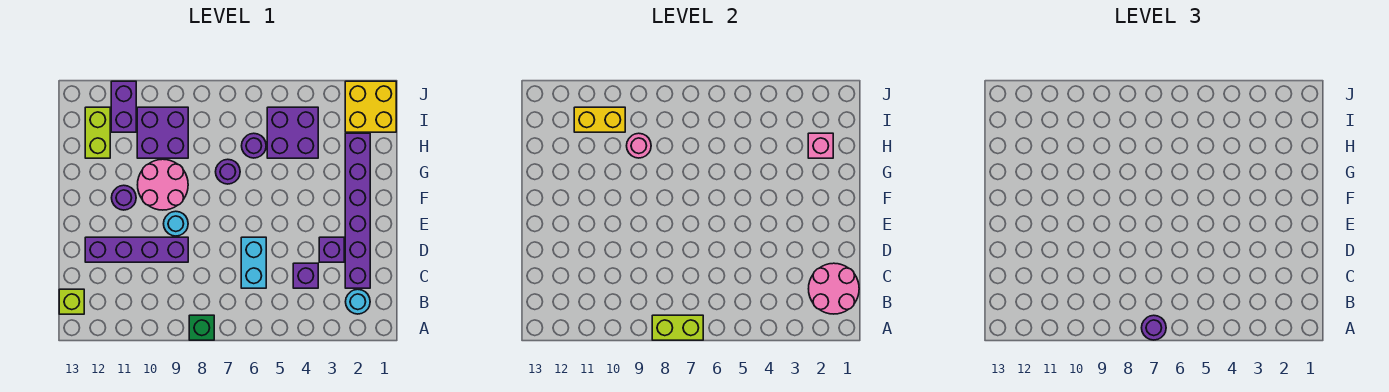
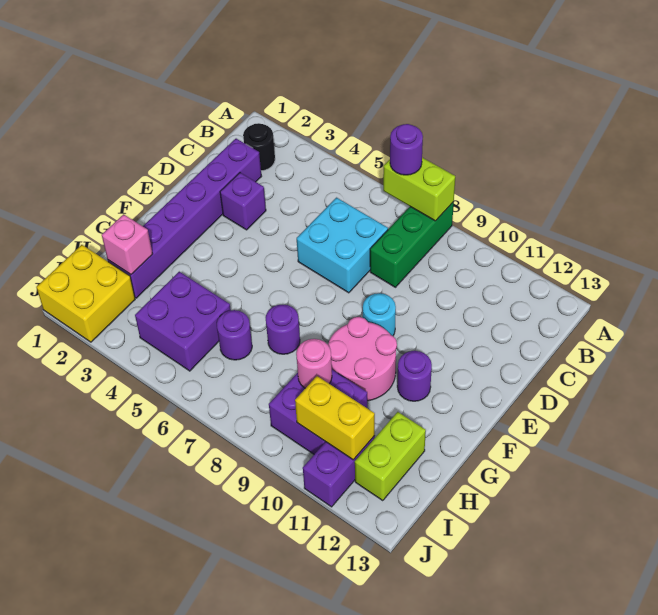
green 1x1 brick [189,315,214,340] -> green 1x3 brick [370,202,454,287]
pink 2x2 round brick [809,263,859,314] -> none
cyan 1x1 round brick [346,289,370,314] -> black 1x1 round brick [243,123,275,171]
lime 1x1 brick [59,289,84,314] -> none
purple 1x1 brick [293,263,318,288] -> none
cyan 1x2 brick [241,237,266,288] -> cyan 2x2 brick [297,198,388,293]
purple 1x4 brick [85,237,188,262] -> none

